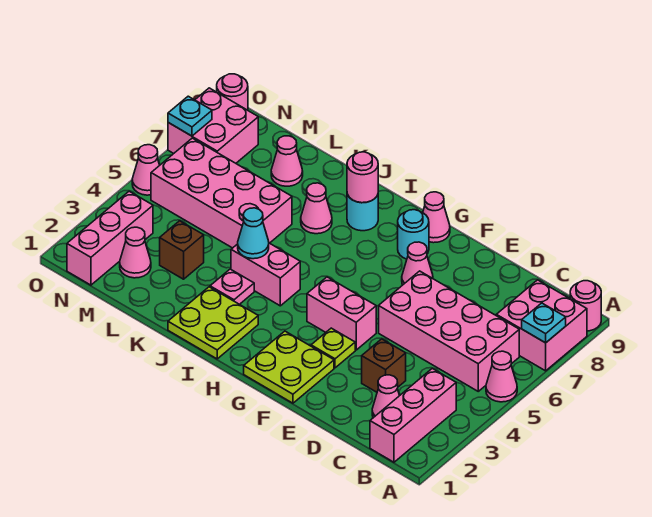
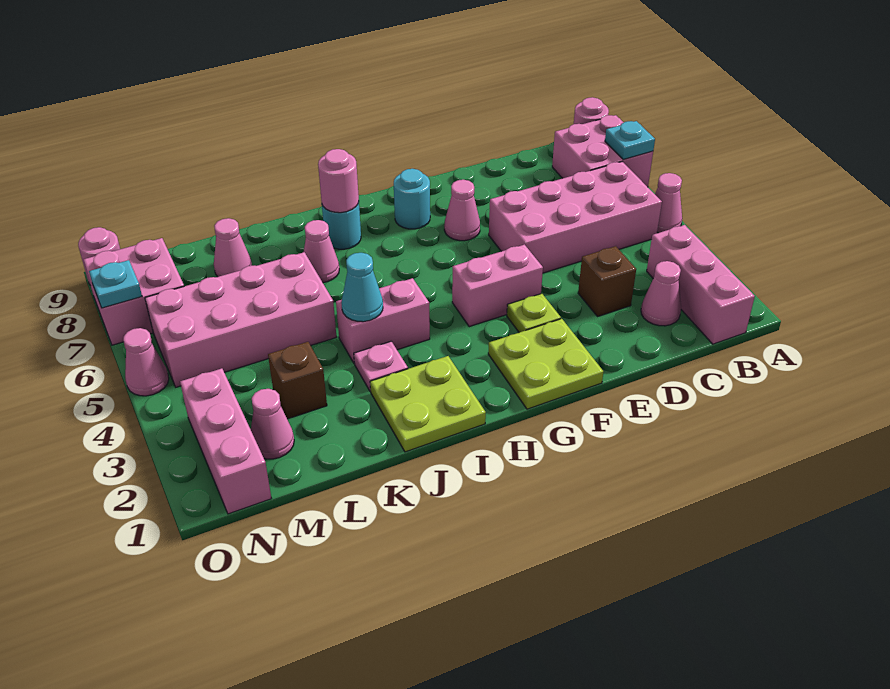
pink 1x1 cone [423,192,450,243] -> none

